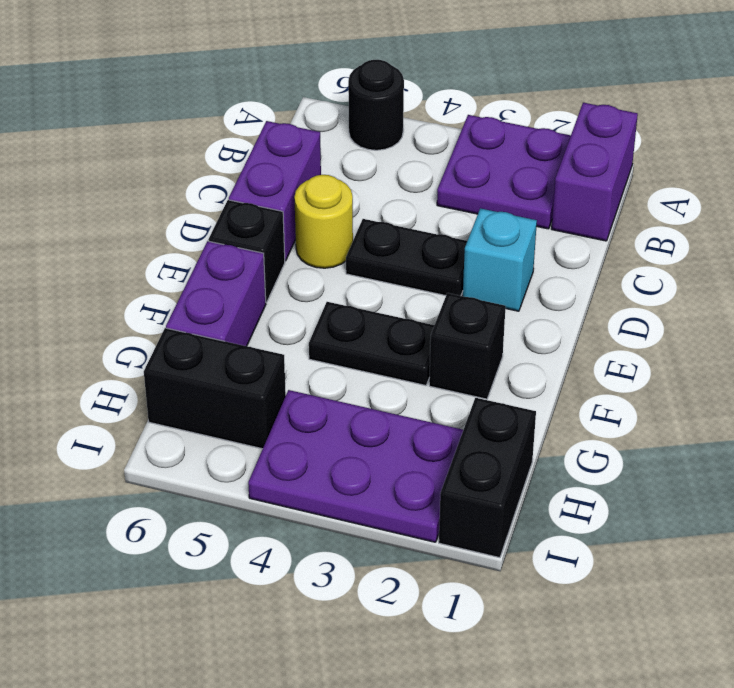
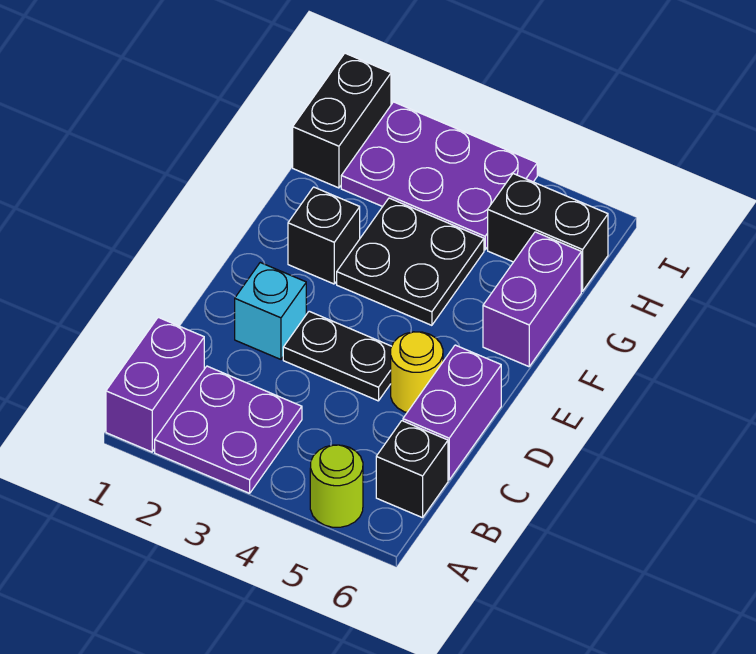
black 1x1 round brick [348,60,404,150] -> lime 1x1 round brick [310,445,363,527]
black 1x1 brick [208,200,285,302] -> black 1x1 brick moved to [376,421,448,518]
black 1x2 plate [309,302,434,385] -> black 2x2 plate [337,198,484,325]

